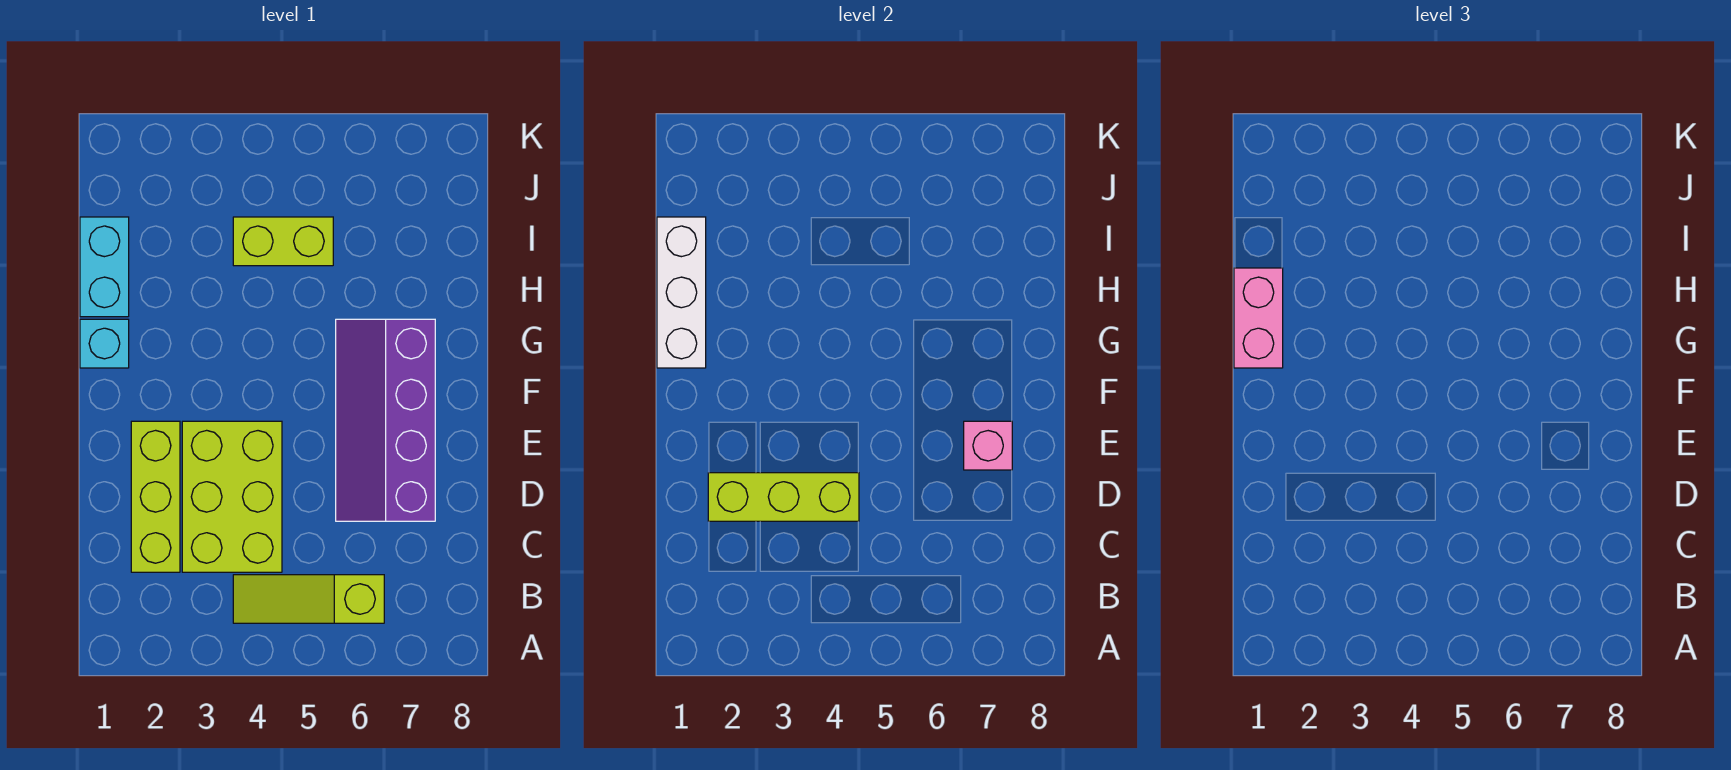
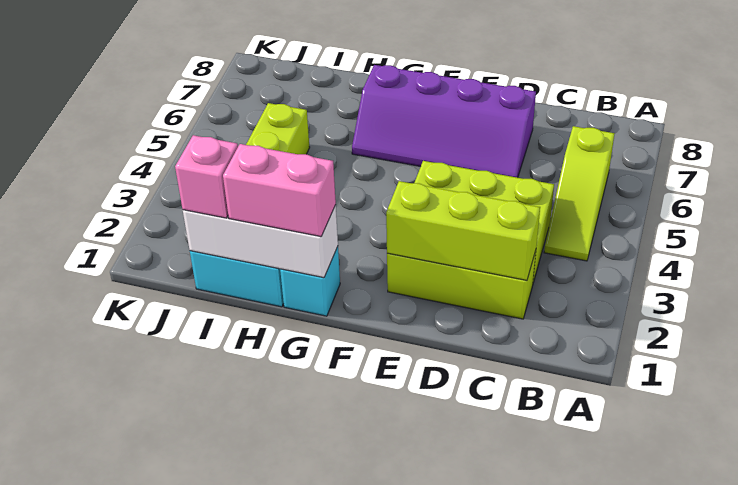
lime 1x3 brick [708,473,859,521] -> lime 1x3 brick turned to [386,181,540,280]
pink 1x1 brick [964,421,1012,470] -> pink 1x1 brick moved to [175,135,238,218]

